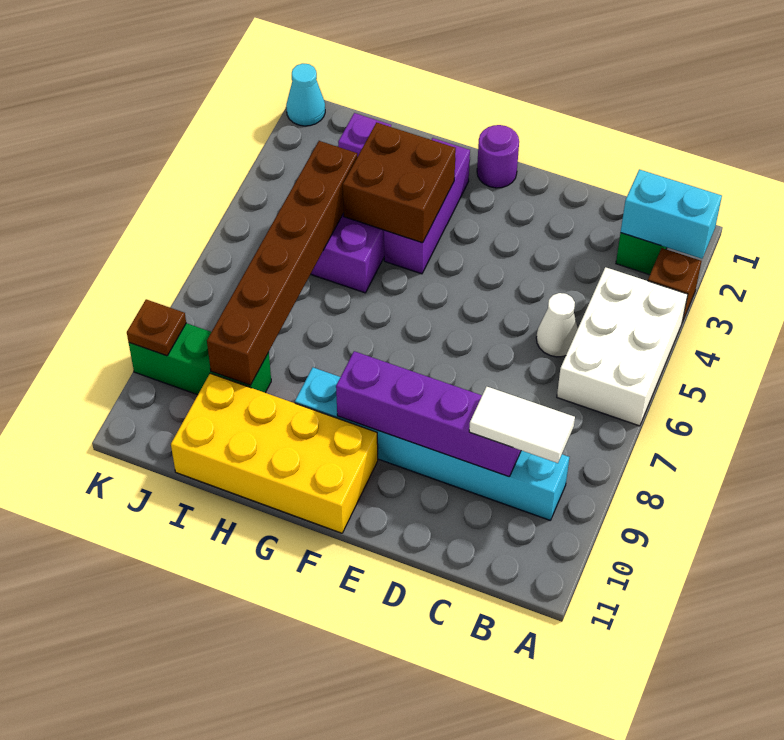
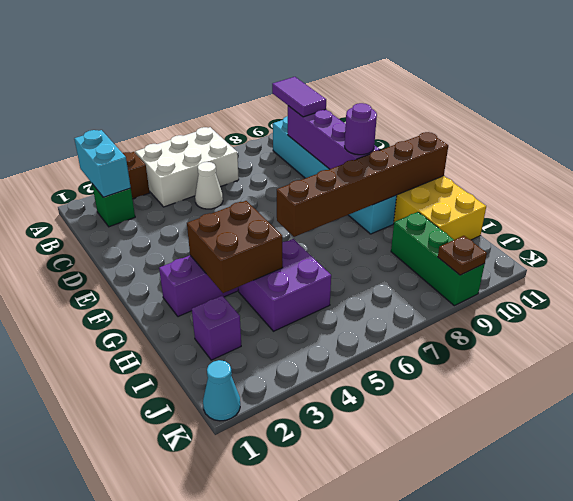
white 1x2 tile [469,387,575,463] -> purple 1x2 tile [272,77,326,117]
purple 1x1 round brick [477,125,519,188] -> purple 1x1 round brick moved to [344,103,377,155]
brown 1x6 brick [207,141,357,385] -> brown 1x6 brick moved to [277,132,448,237]

